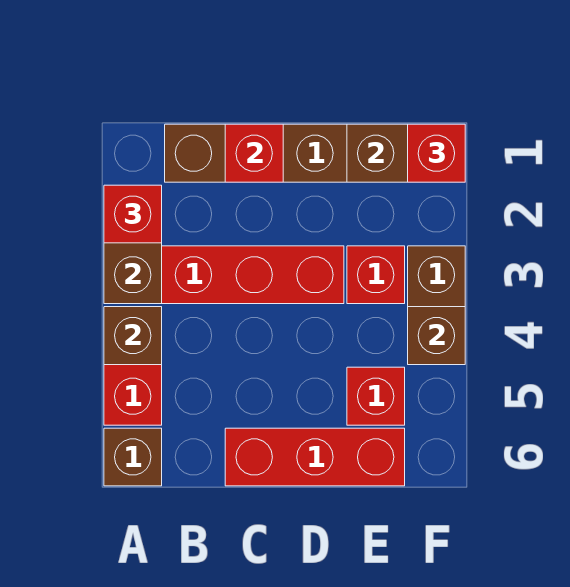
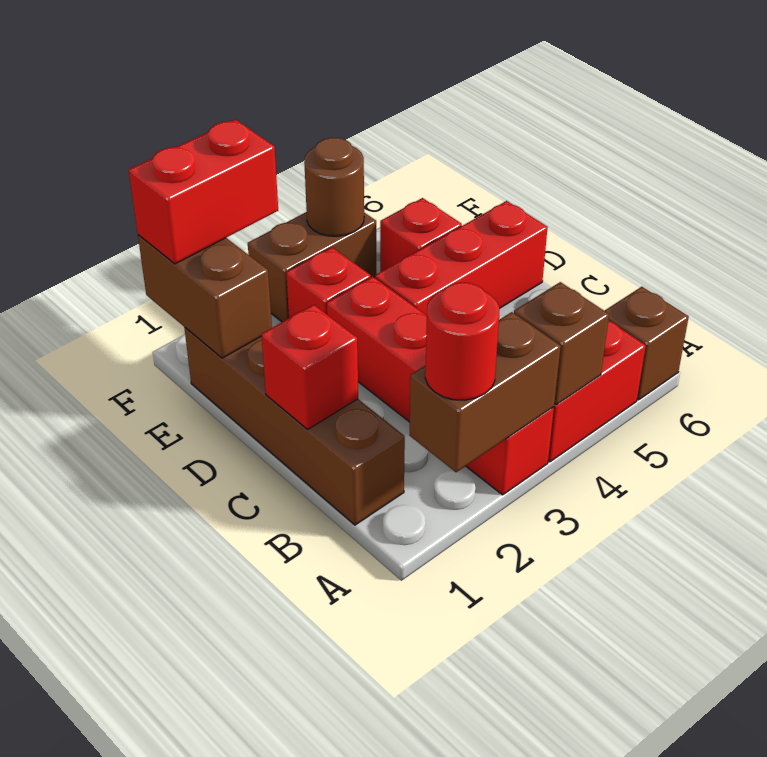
red 1x1 brick [104,185,162,243] -> red 1x1 round brick [425,282,499,400]
red 1x3 brick [225,428,405,486] -> red 1x3 brick turned to [375,201,548,315]
red 1x1 brick [408,124,465,182] -> red 1x2 brick [129,119,278,264]
brown 1x1 brick [408,307,465,365] -> brown 1x1 round brick [304,138,364,236]

